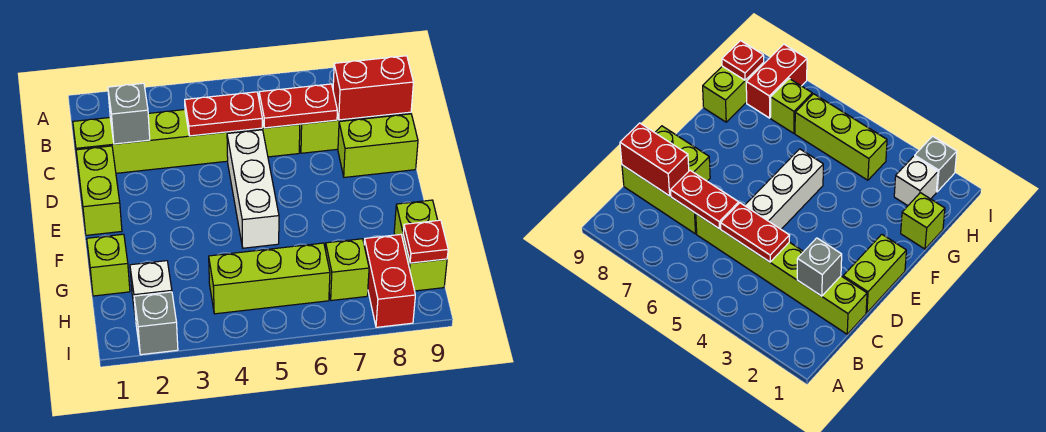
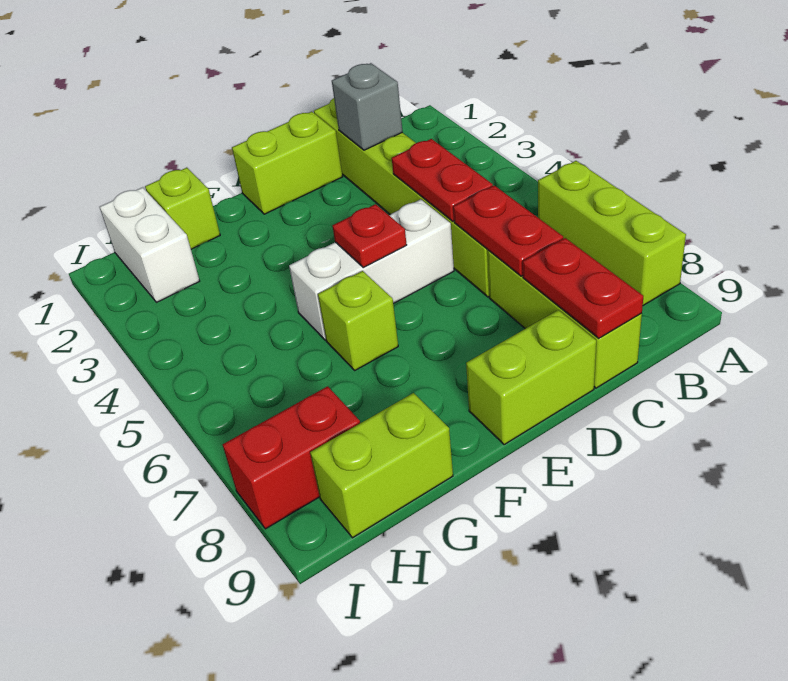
red 1x2 brick [333,56,413,120] -> red 1x2 plate [523,238,643,338]
lime 1x2 brick [338,114,418,177] -> lime 1x2 brick turned to [466,310,596,445]
white 1x1 brick [130,261,172,319] -> white 1x2 brick [100,187,200,302]
lime 1x3 brick [209,243,330,314] -> lime 1x3 brick moved to [538,161,686,305]
lime 1x1 brick [326,239,369,301] -> lime 1x1 brick moved to [318,271,398,370]
red 1x1 plate [403,220,448,263] -> red 1x1 plate moved to [333,204,407,267]
grey 1x1 brick [134,292,178,355] -> none

